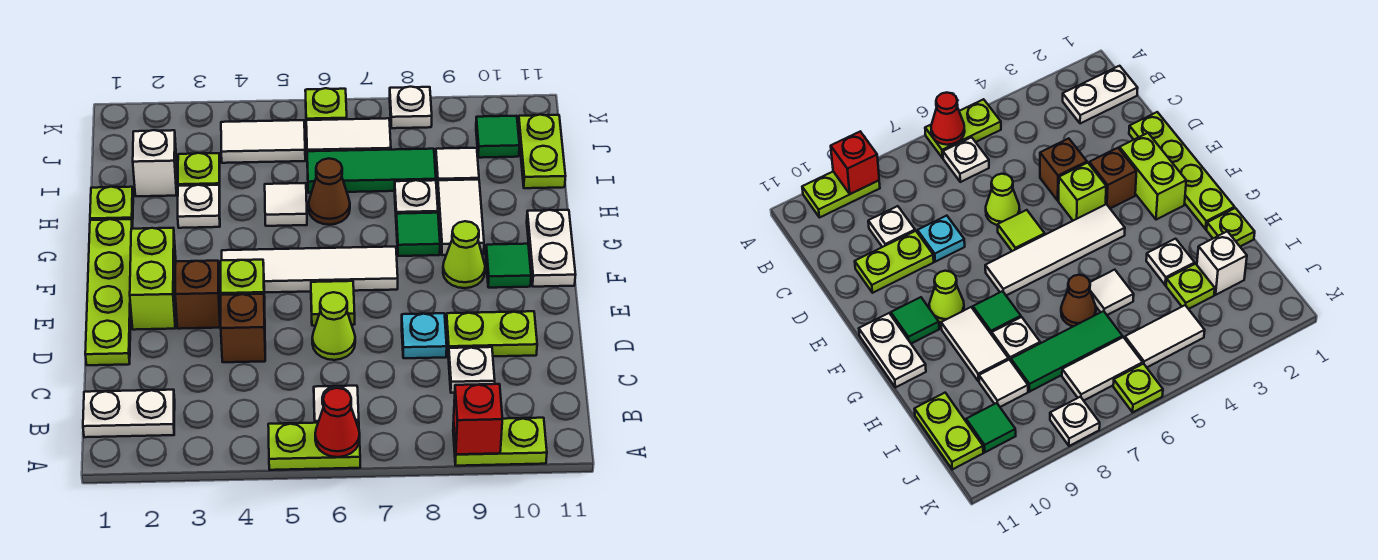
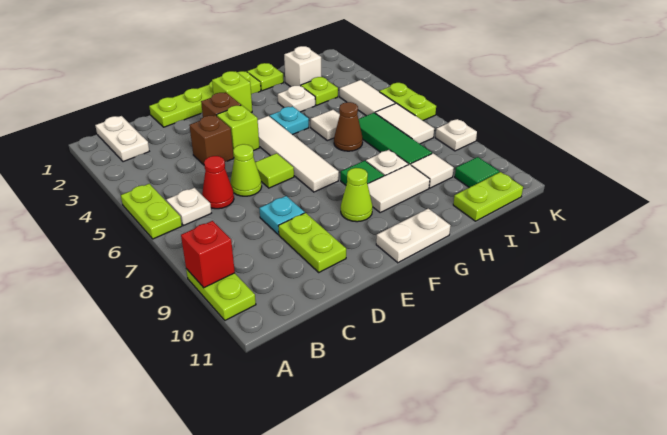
red 1x1 cone [315,388,360,457] -> red 1x1 cone moved to [202,156,234,209]
white 1x1 plate [448,347,495,393] -> none
lime 1x2 brick [130,228,176,330] -> lime 1x1 brick [212,71,252,112]
green 1x1 tile [486,244,531,288] -> none
none -> cyan 1x1 plate [270,106,309,135]
lime 1x1 plate [305,88,347,120] -> lime 1x2 plate [379,83,436,120]

